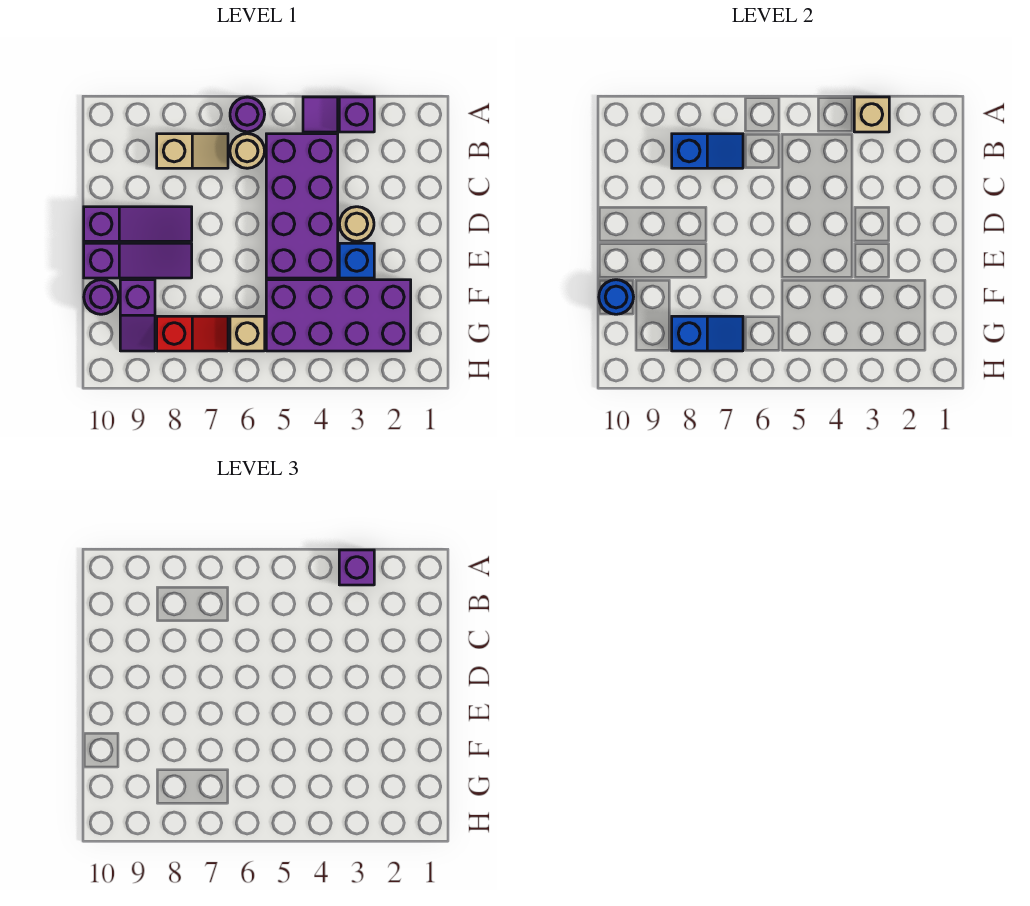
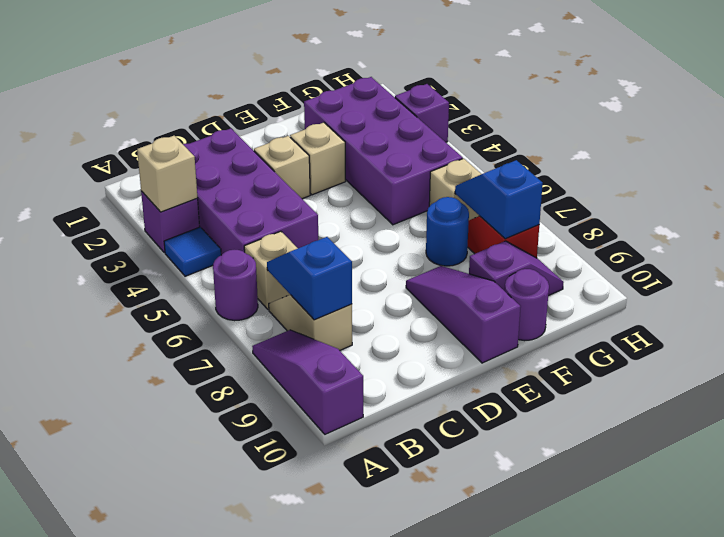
purple 1x1 brick [339,550,374,585] -> purple 1x1 brick moved to [395,84,449,142]
purple 1x1 tile [303,97,338,132] -> blue 1x1 tile [164,227,221,276]
purple 2x4 brick [266,134,338,278] -> purple 2x4 brick turned to [183,128,318,255]
tan 1x1 round brick [230,134,265,168] -> tan 1x1 brick [244,231,298,310]
tan 1x1 round brick [339,207,374,241] -> tan 1x1 brick [254,136,310,199]
purple 1x3 slope [84,207,192,241] -> purple 1x3 slope moved to [252,330,363,434]
blue 1x1 brick [339,243,374,278] -> tan 1x1 brick [290,123,346,195]
blue 1x1 round brick [599,280,633,314] -> blue 1x1 round brick moved to [426,197,469,266]

